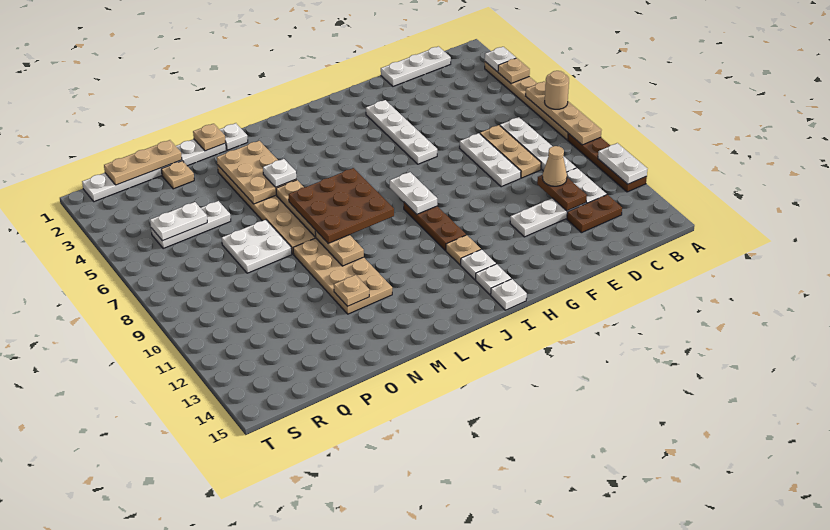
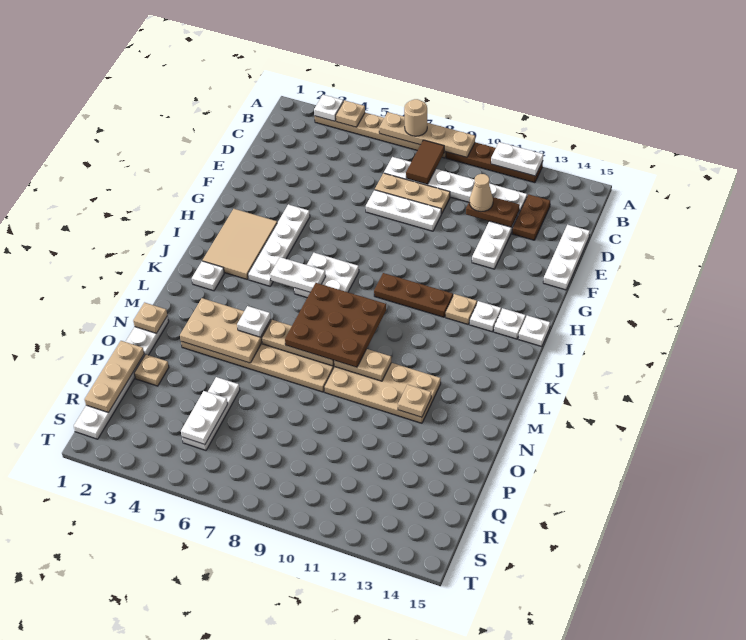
none -> brown 1x2 tile [406,140,445,184]
white 1x3 plate [381,46,451,86] -> white 1x3 plate moved to [543,225,590,290]
white 1x4 plate [366,100,437,164] -> white 1x4 plate turned to [248,204,310,286]
none -> tan 2x3 tile [203,209,277,280]
white 1x2 plate [390,172,437,214] -> white 1x2 plate moved to [270,257,326,292]
white 1x1 plate [219,123,248,150] -> white 1x1 plate moved to [192,261,224,291]
white 2x2 plate [222,220,292,273] -> white 2x2 plate moved to [294,253,359,298]

